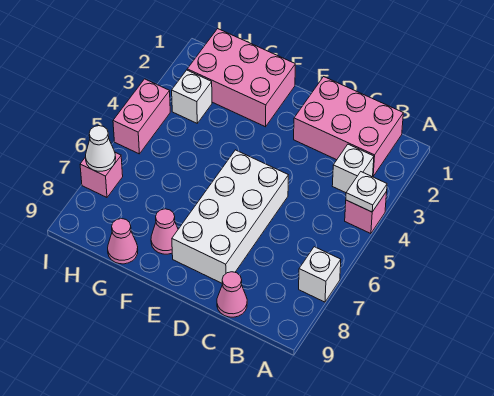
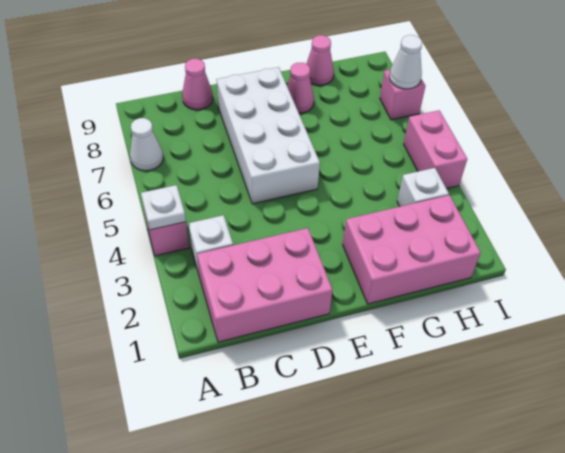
white 1x1 brick [299,247,341,302] -> white 1x1 cone [130,118,163,171]

